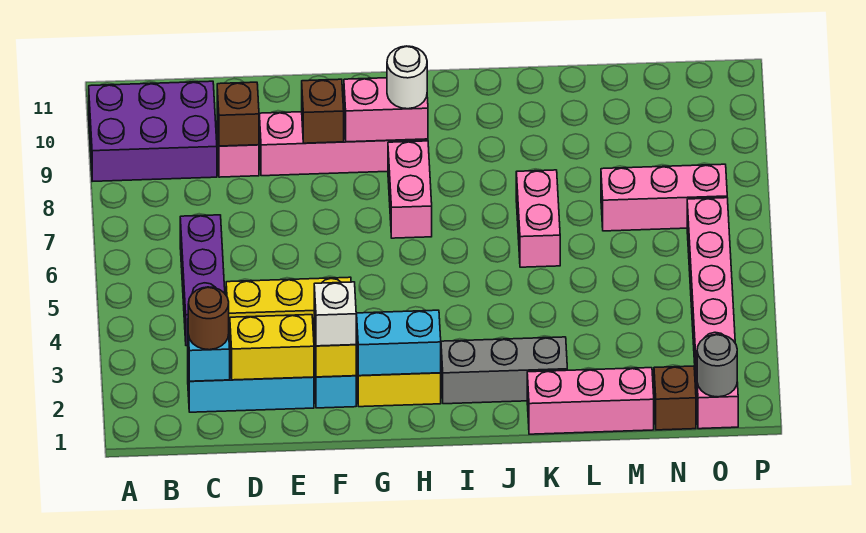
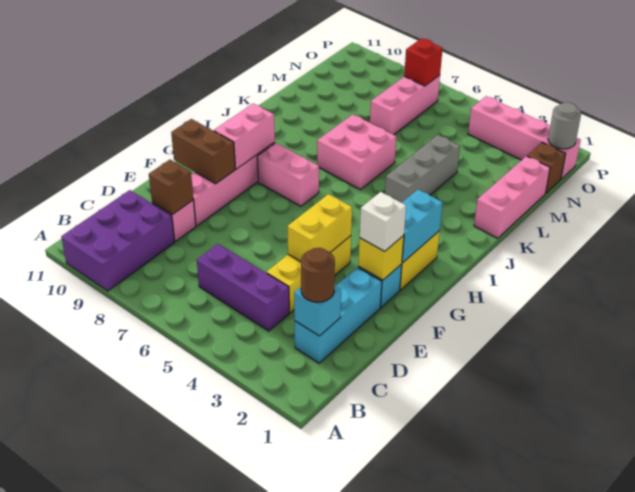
yellow 1x2 brick [230,315,314,380] -> yellow 1x2 brick moved to [288,194,352,262]
brown 1x1 brick [302,79,344,143] -> brown 1x2 brick [171,119,235,184]
white 1x1 round brick [387,46,427,109] -> none
grey 1x3 brick [441,337,567,404] -> grey 1x3 brick moved to [385,135,460,203]
pink 1x2 brick [516,170,560,267] -> pink 2x2 brick [317,114,396,190]
pink 1x6 brick [687,198,738,429] -> pink 1x4 brick [468,96,581,179]
none -> red 1x1 brick [404,38,443,86]

